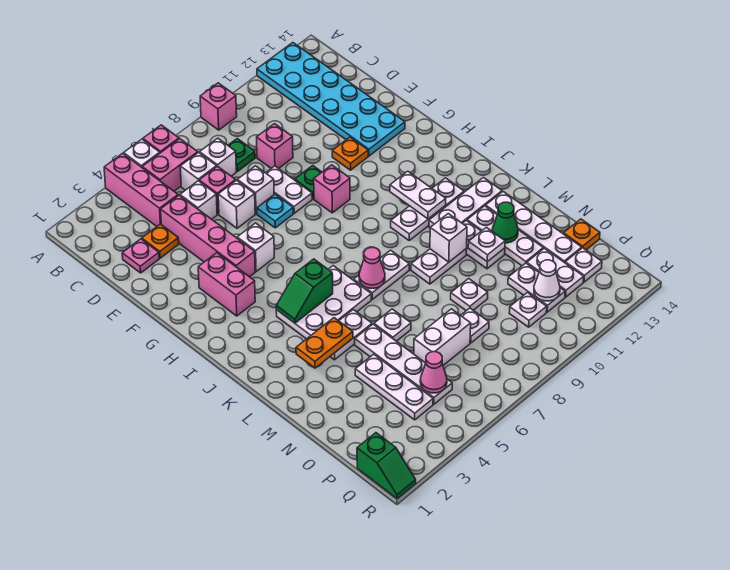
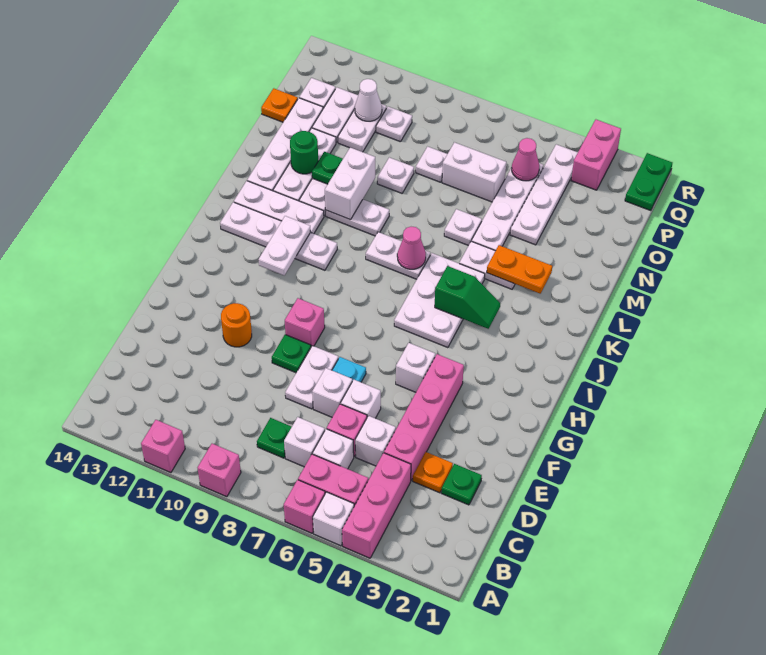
cyan 2x6 plate [257,43,405,156] -> none
pink 1x1 plate [122,239,159,273] -> green 1x1 plate [441,464,482,505]
pink 1x1 brick [257,124,293,168] -> pink 1x1 brick moved to [141,420,185,473]
orange 1x1 plate [332,137,368,170] -> orange 1x1 round brick [221,303,252,347]
pink 1x2 brick [198,253,255,316] -> pink 1x2 brick moved to [571,120,621,190]
white 2x3 plate [276,266,371,339] -> white 2x3 plate turned to [394,253,485,348]
white 1x3 plate [391,178,464,240] -> white 1x4 plate [220,202,337,270]
white 1x1 brick [430,214,467,262] -> white 1x2 brick [325,148,375,220]
white 1x1 plate [468,227,505,262] -> green 1x1 plate [312,152,343,184]
green 1x1 cone [492,202,518,243] -> green 1x1 round brick [290,131,318,174]
white 1x3 plate [355,354,433,420] -> white 1x4 plate [510,144,578,245]
green 1x2 slope [357,433,416,498] -> green 1x2 plate [625,153,672,211]

